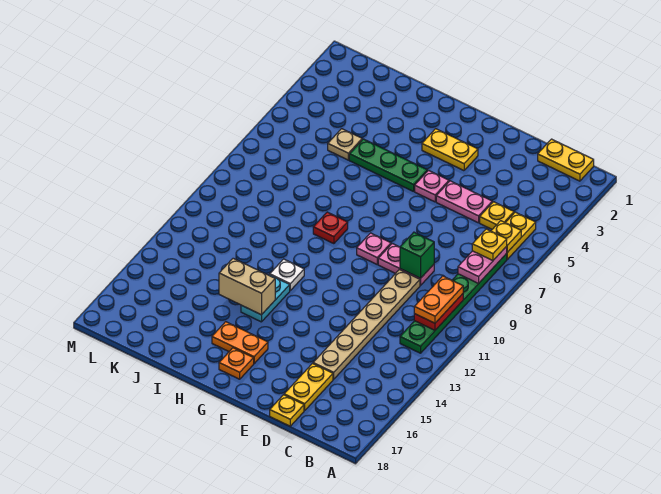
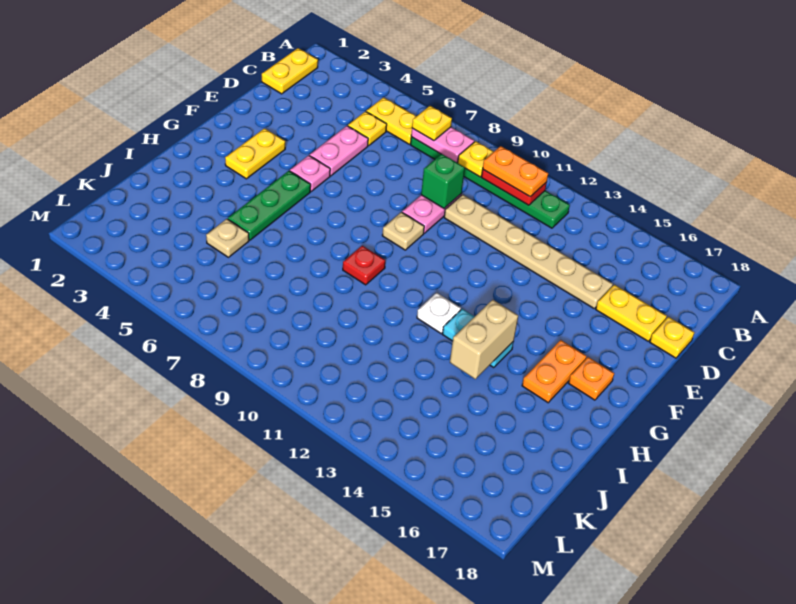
yellow 1x1 plate [491,221,521,252] -> yellow 1x1 plate moved to [458,141,494,177]
pink 1x1 plate [357,233,391,264] -> tan 1x1 plate [382,212,424,250]

